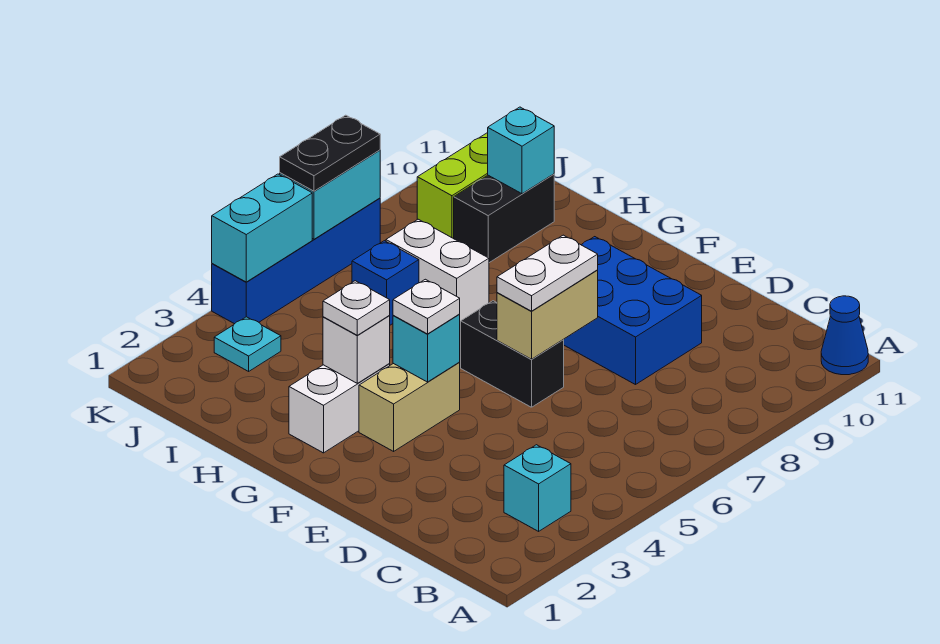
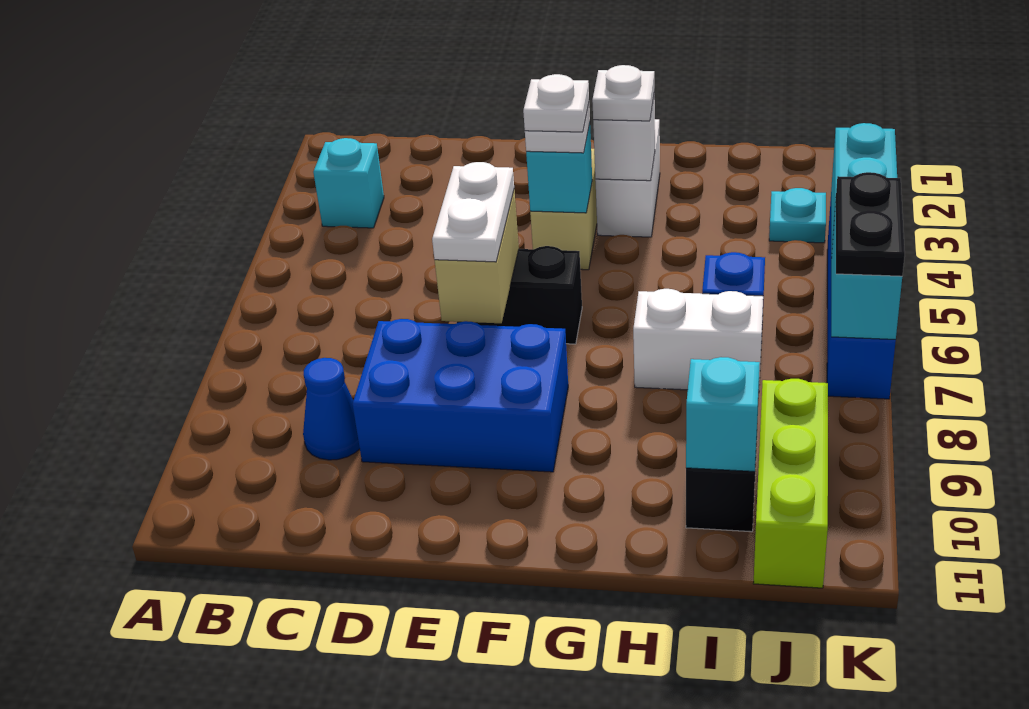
blue 1x1 cone [821,296,868,375] -> blue 1x1 cone moved to [303,358,360,460]
none -> white 1x1 plate [523,74,589,132]

